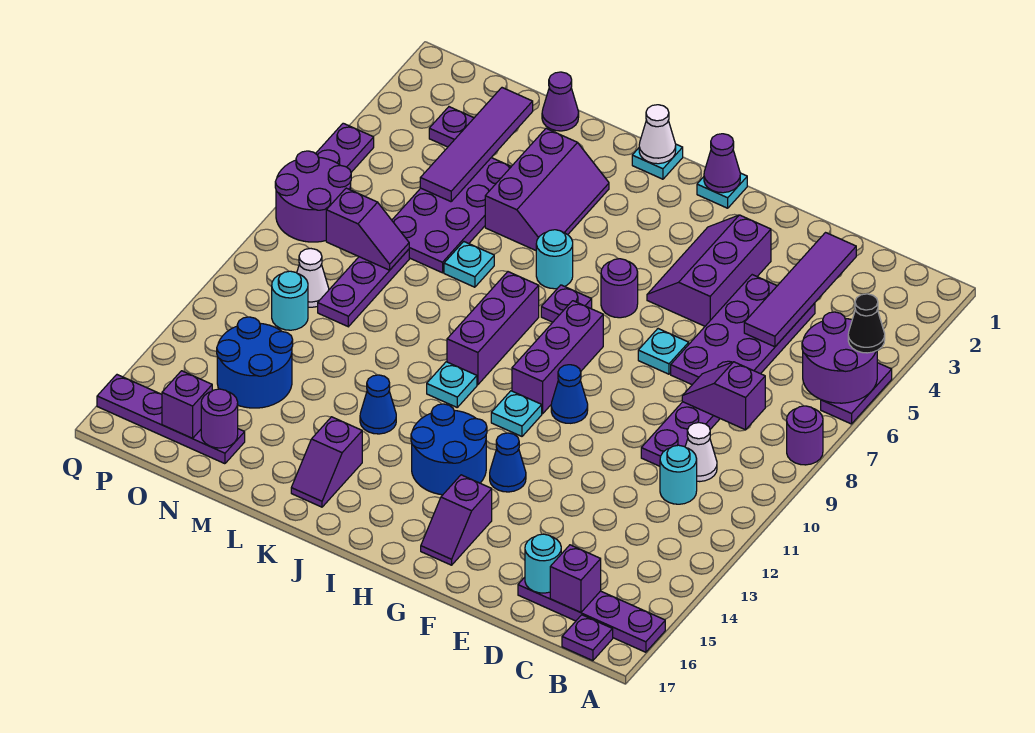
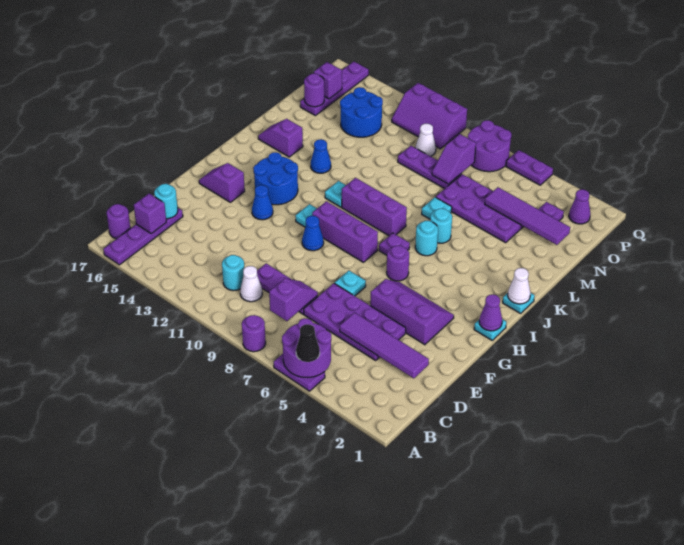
purple 1x1 plate [562,615,613,661] -> purple 1x1 round brick [107,204,130,239]
purple 2x3 slope [485,128,609,250] -> purple 2x3 slope moved to [392,83,467,149]
purple 1x1 cone [542,72,579,131] -> purple 1x1 cone moved to [569,189,590,224]
cyan 1x1 round brick [272,271,308,330] -> cyan 1x1 round brick moved to [430,208,452,243]

